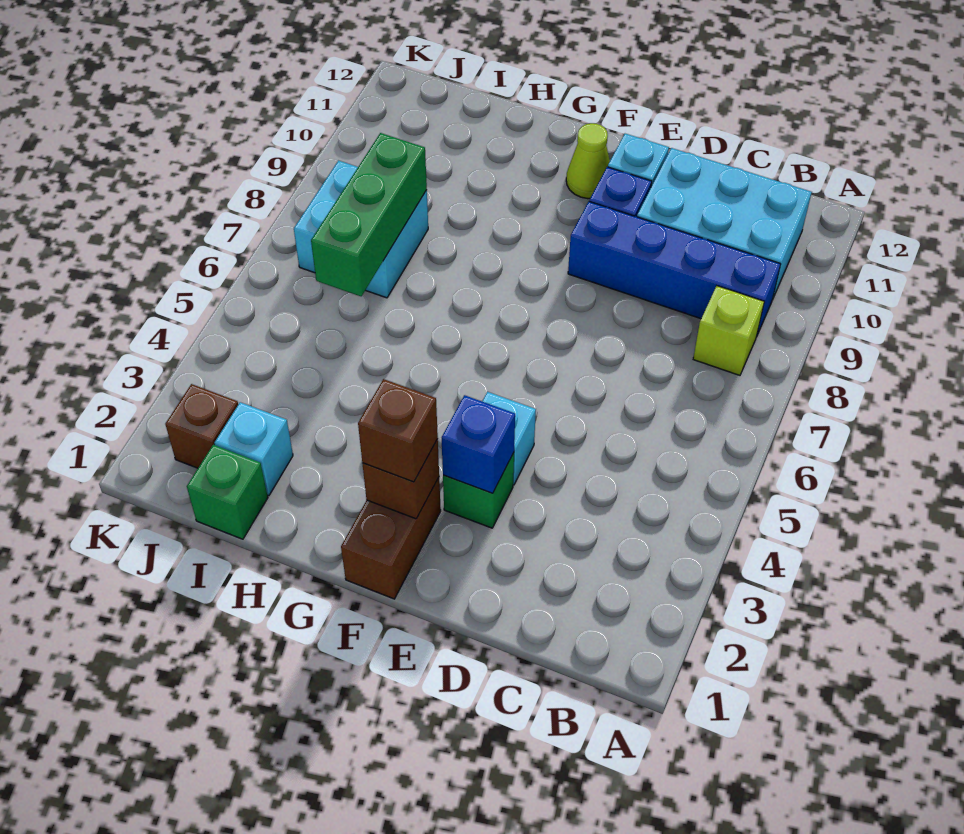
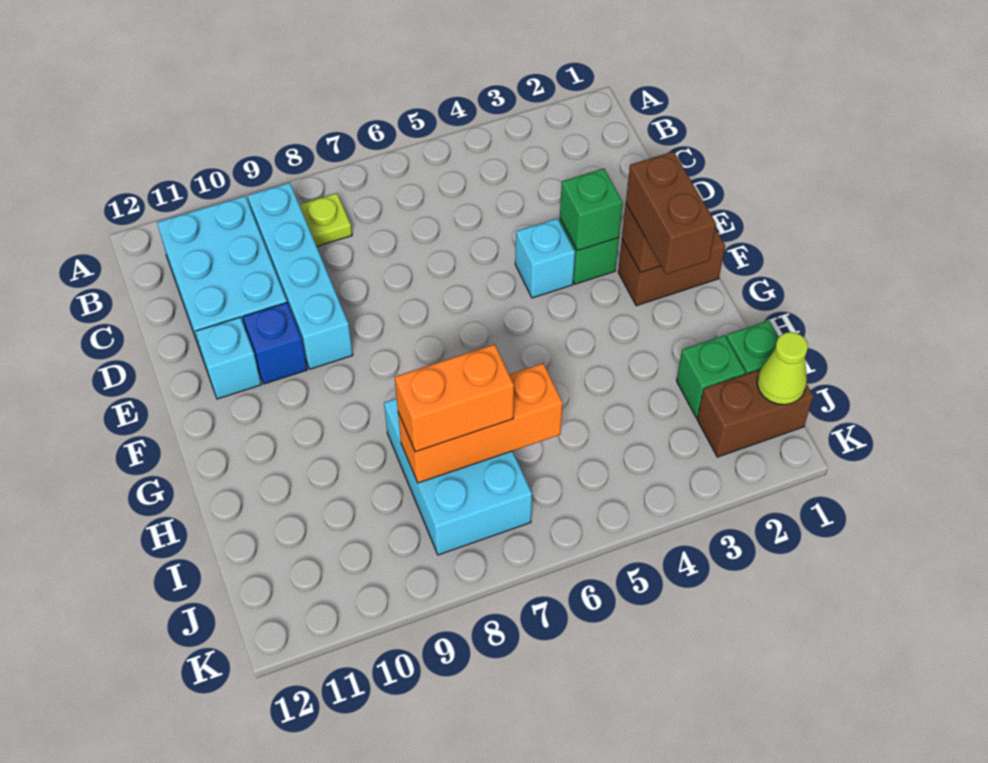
lime 1x1 brick [693,286,764,375] -> lime 1x1 plate [299,193,352,246]
blue 1x4 brick [568,202,781,337] -> cyan 1x4 brick [248,183,353,369]
blue 1x1 brick [442,395,515,493] -> green 1x1 brick [560,169,623,250]
brown 1x1 brick [358,379,438,482] -> brown 1x2 brick [626,151,716,274]
lime 1x1 cone [566,123,610,199] -> lime 1x1 cone moved to [757,332,808,405]
cyan 1x1 brick [215,402,293,496] -> green 1x1 brick [677,335,746,418]
green 1x3 brick [311,133,427,296] -> orange 1x3 brick [398,363,563,483]
cyan 2x2 brick [294,161,428,298] -> cyan 2x3 brick [384,398,532,555]
none -> orange 1x2 brick [395,344,514,452]
brown 1x1 brick [165,384,238,468] -> brown 1x2 brick [697,370,813,457]

